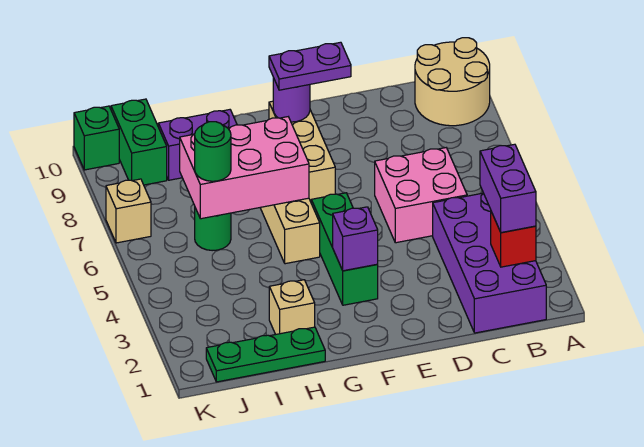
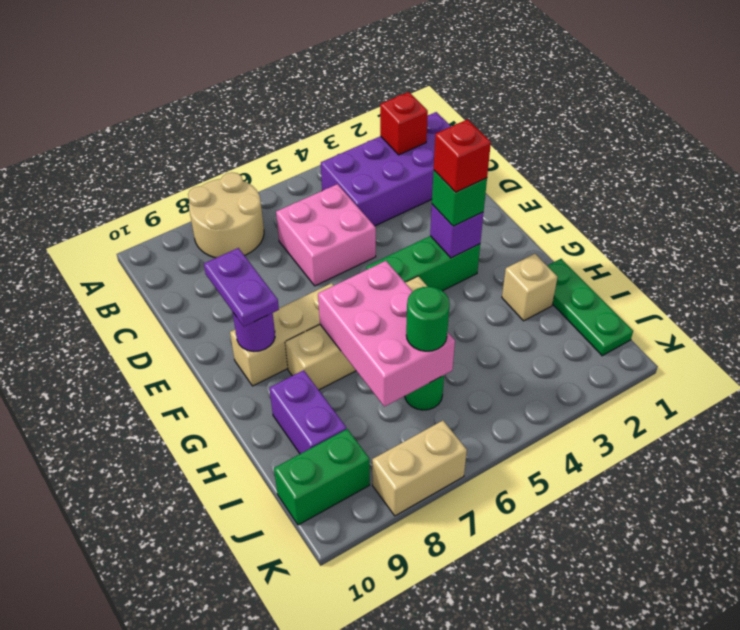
tan 2x2 round brick [415,38,490,126] -> tan 2x2 round brick moved to [188,172,264,258]
purple 1x2 brick [480,144,536,233] -> none
none -> red 1x1 brick [434,119,491,192]
tan 1x1 brick [106,179,151,243] -> tan 1x2 brick [372,421,467,516]
green 1x1 brick [74,106,119,170] -> green 1x1 brick moved to [432,171,487,226]

